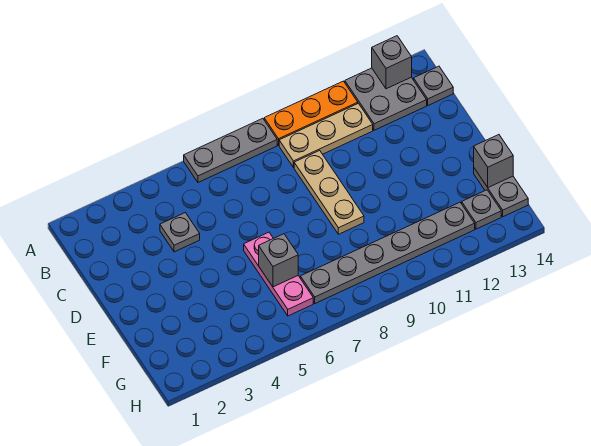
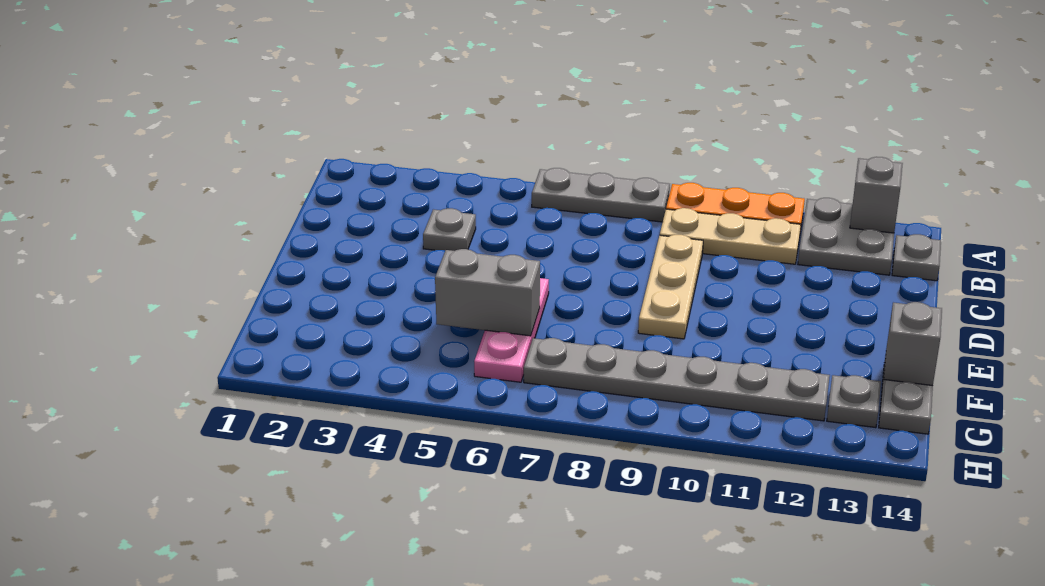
grey 1x1 brick [259,234,298,287] -> grey 1x2 brick [435,249,540,336]

